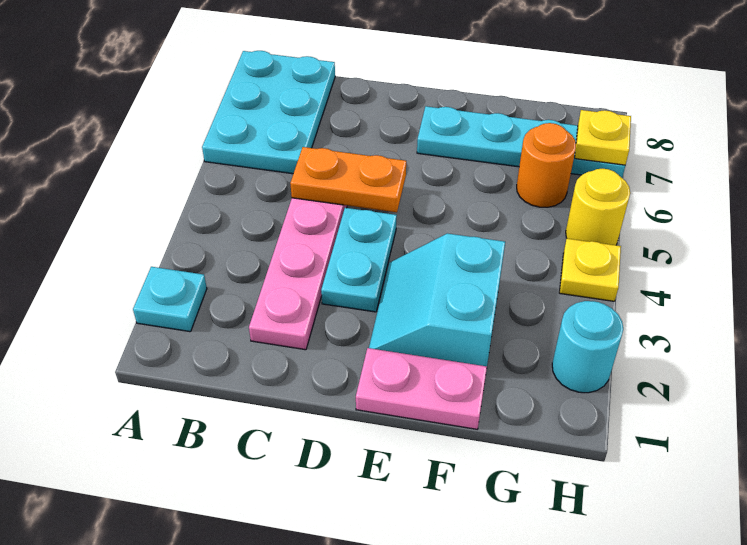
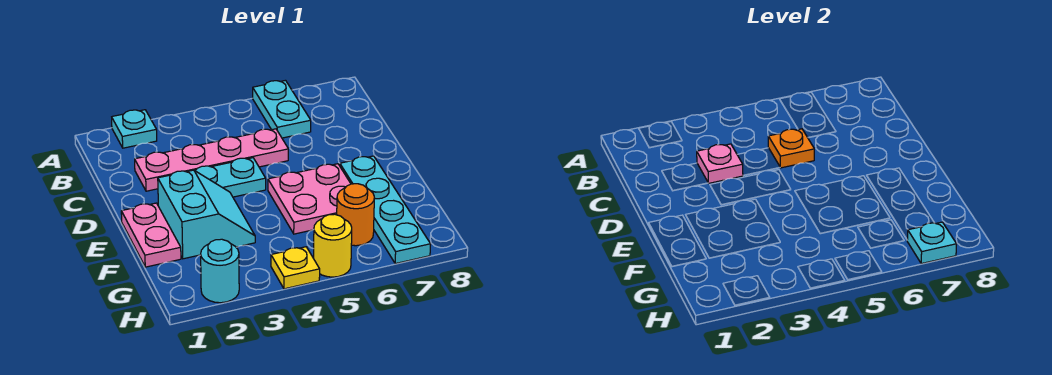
cyan 2x3 plate [202,51,335,174] -> cyan 1x2 plate [253,80,311,138]
none -> pink 1x1 plate [697,144,743,183]
orange 1x2 plate [290,147,406,212] -> orange 1x1 plate [768,129,814,168]
cyan 2x2 slope [369,233,505,366] -> cyan 2x2 slope turned to [158,170,255,259]
none -> pink 2x2 plate [268,164,351,234]
yellow 1x1 plate [575,110,631,165] -> cyan 1x1 plate [907,222,957,264]

